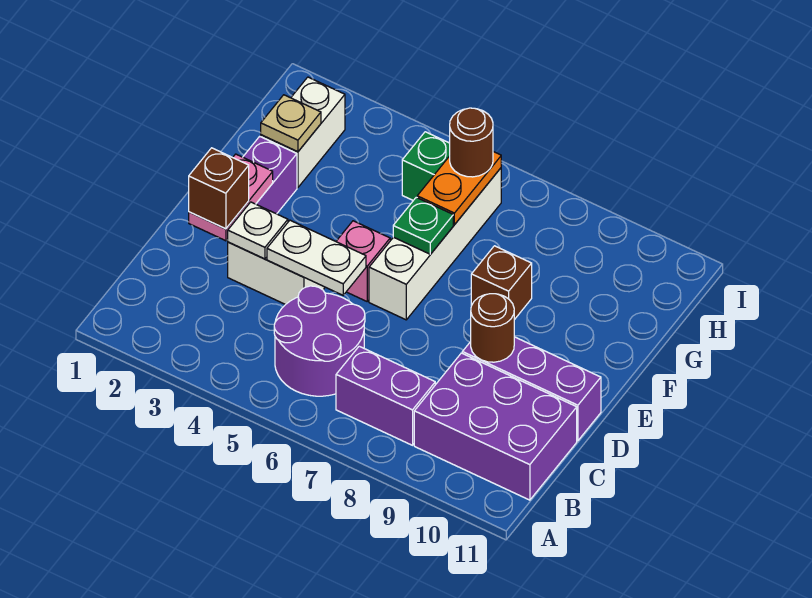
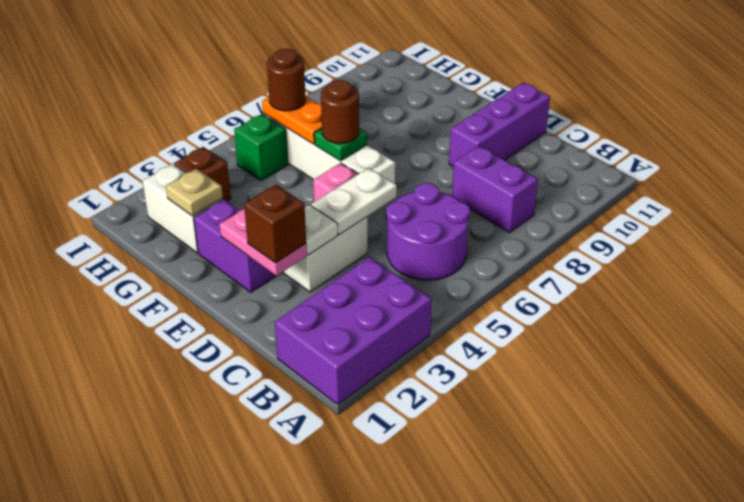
purple 1x2 brick [336,346,435,445] -> purple 1x2 brick turned to [452,145,538,233]
purple 2x3 brick [414,353,577,500] -> purple 2x3 brick moved to [275,257,432,405]
brown 1x1 round brick [471,294,514,362] -> brown 1x1 round brick moved to [321,80,359,143]
brown 1x1 brick [471,246,532,320] -> brown 1x1 brick moved to [174,147,231,201]

